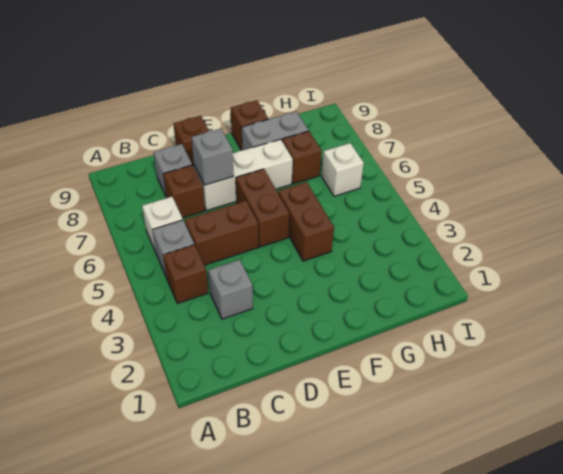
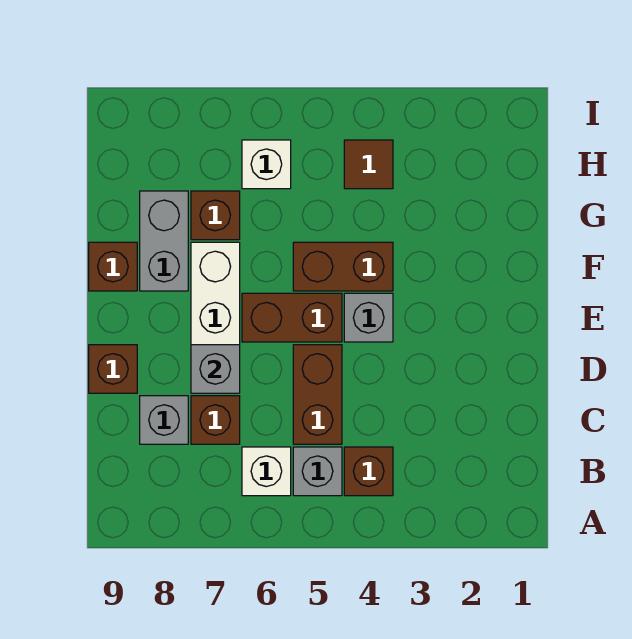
grey 1x1 brick [208,260,253,319] -> grey 1x1 brick moved to [344,293,393,342]
none -> brown 1x1 tile [344,140,393,189]

